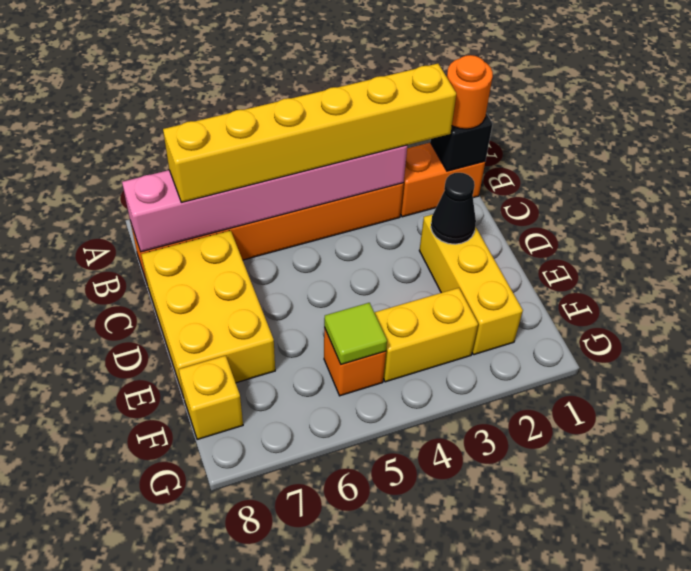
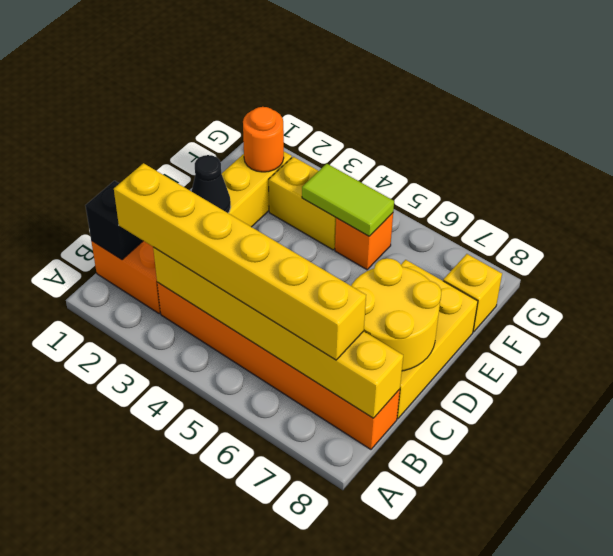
orange 1x1 round brick [447,55,493,129] -> orange 1x1 round brick moved to [243,107,284,172]
pink 1x6 brick [122,145,407,252] -> yellow 1x6 brick [153,247,403,418]
none -> yellow 2x2 round brick [351,258,441,371]
lime 1x1 tile [324,303,387,365] -> lime 1x2 tile [302,164,394,236]

